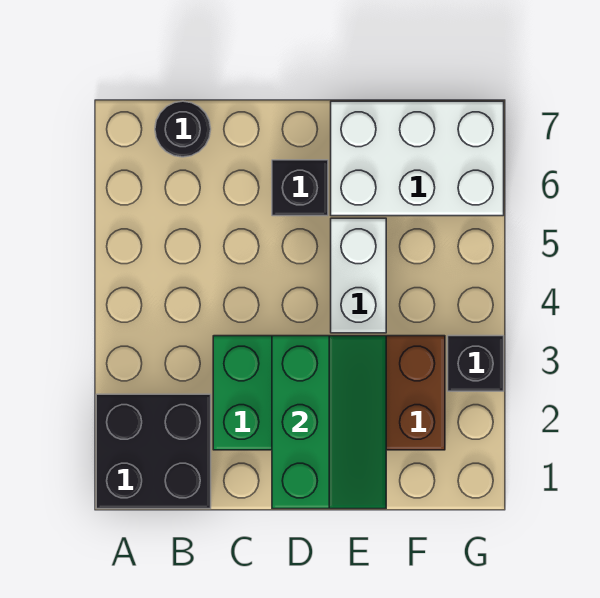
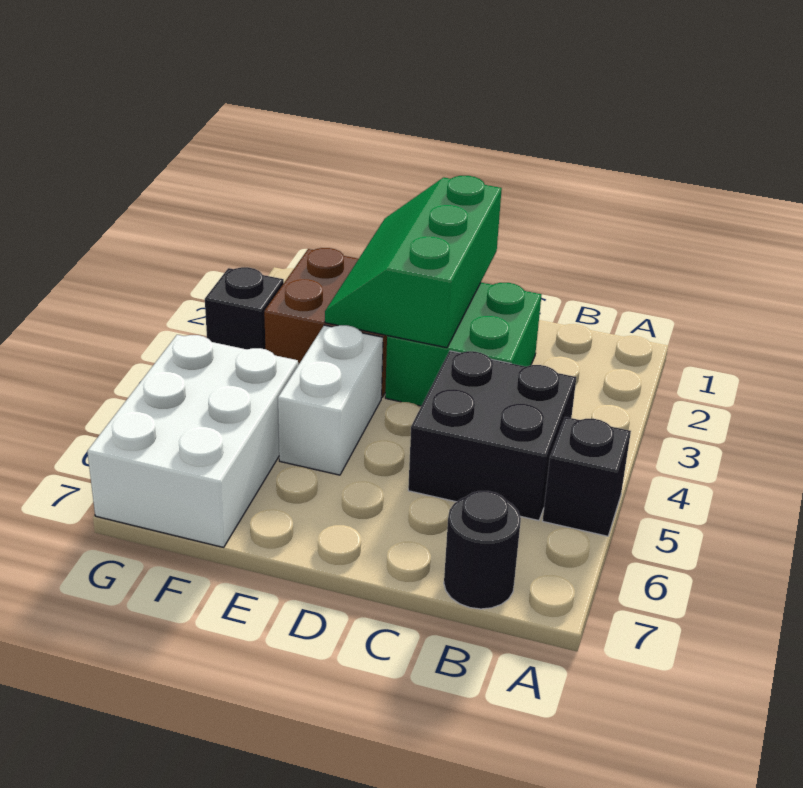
black 2x2 brick [96,394,211,509] -> black 2x2 brick moved to [408,351,576,521]
black 1x1 brick [272,160,328,216] -> black 1x1 brick moved to [543,417,631,536]
white 2x3 brick [331,101,504,216] -> white 2x3 brick turned to [87,335,298,547]

